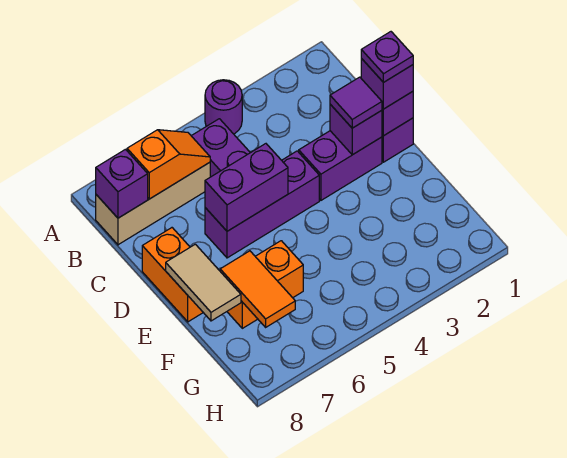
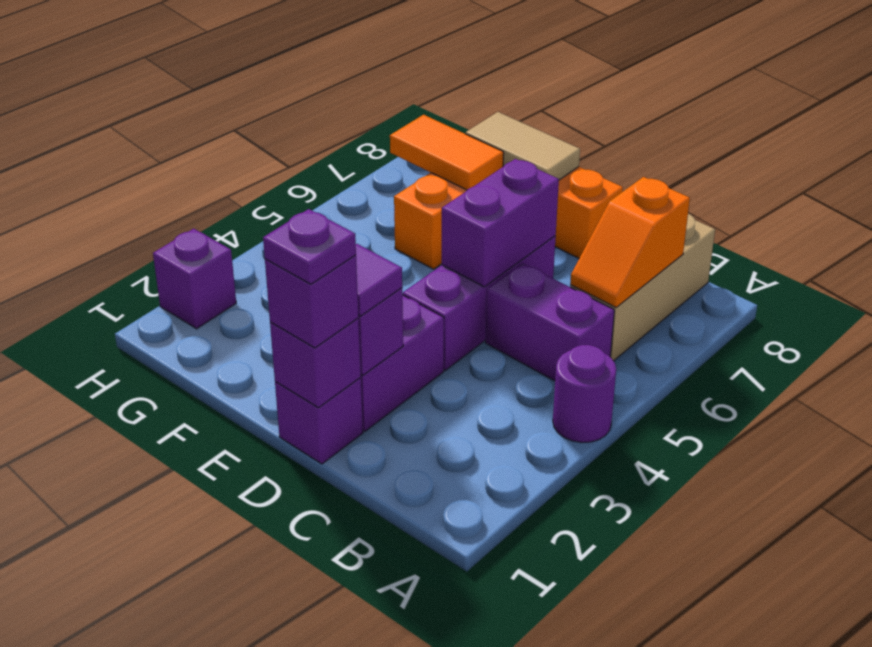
purple 1x1 brick [96,149,148,218] -> purple 1x1 brick moved to [153,229,236,329]

